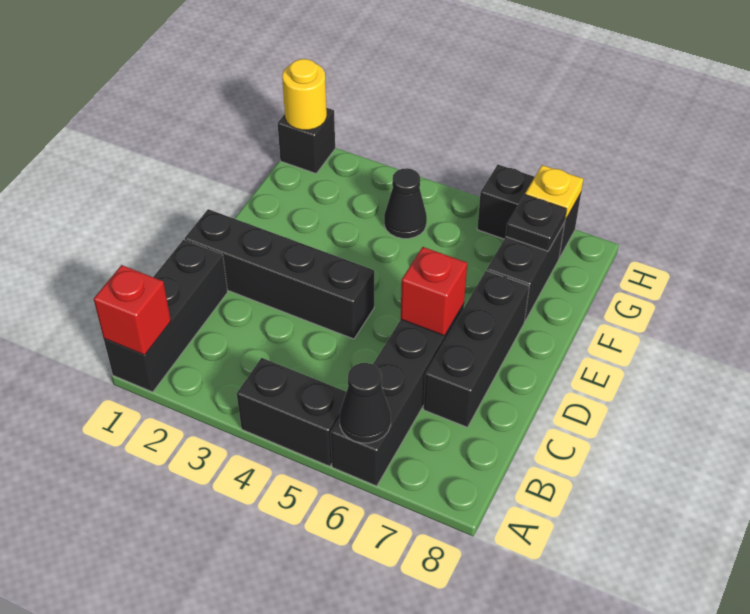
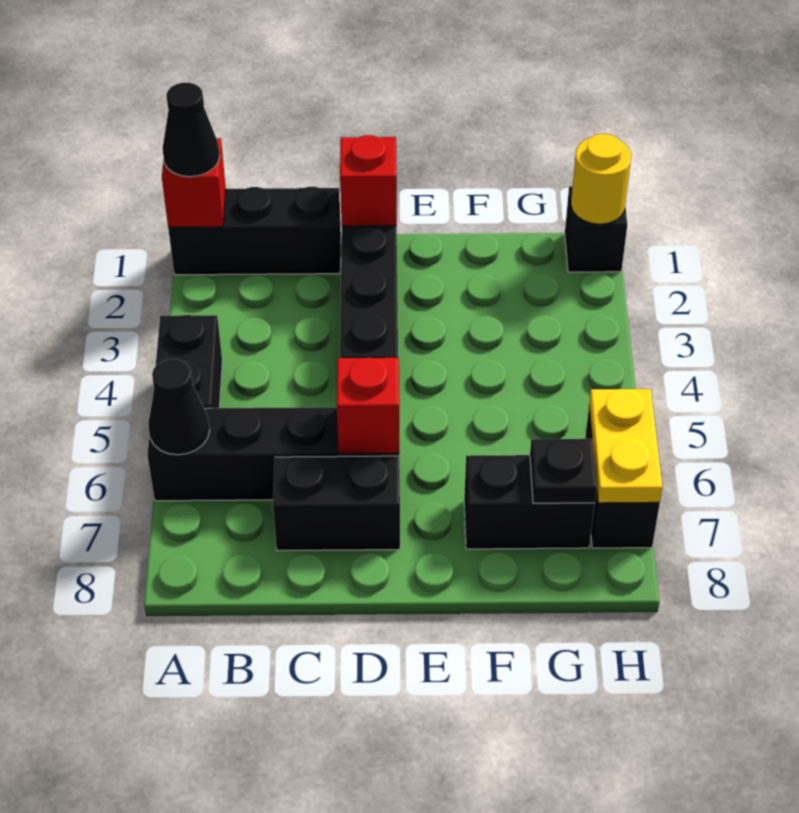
black 1x3 brick [424,271,529,427] -> black 1x2 brick [273,456,400,551]
none -> red 1x1 brick [340,135,397,226]
black 1x1 cone [384,168,427,239] -> black 1x1 cone moved to [162,83,220,177]
yellow 1x1 plate [525,165,583,220] -> yellow 1x2 plate [589,389,662,503]

